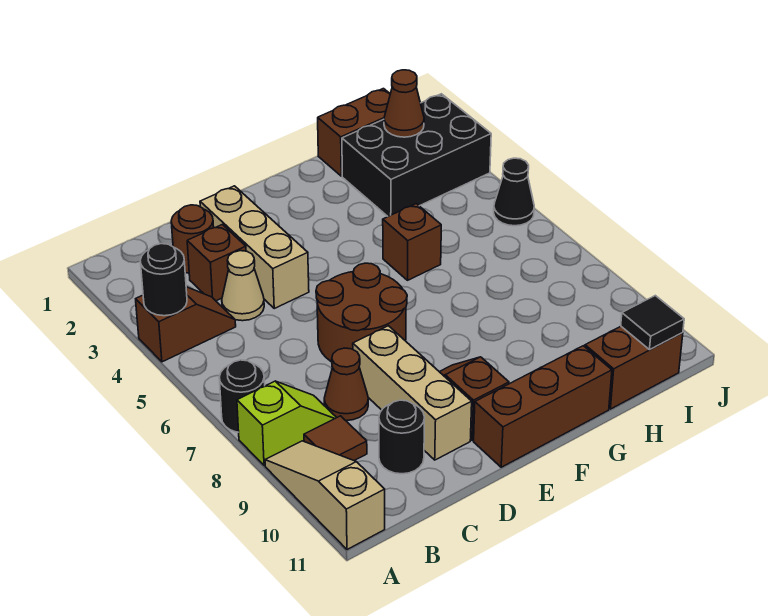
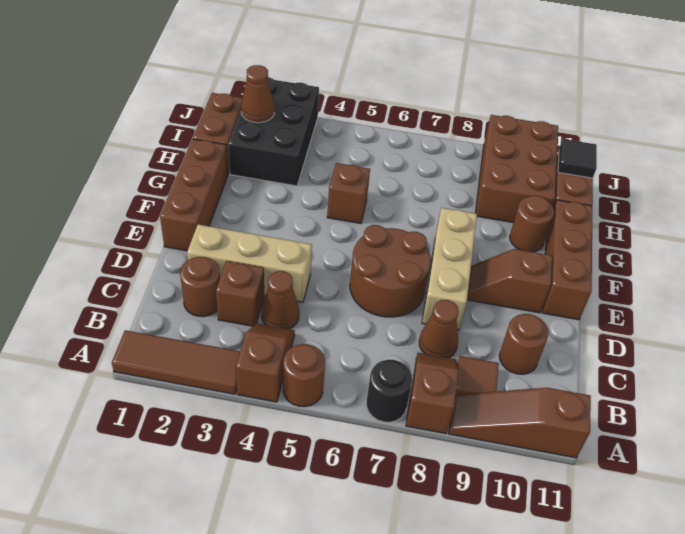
none -> brown 1x3 tile [112,330,240,394]
black 1x1 round brick [140,244,187,316] -> none
none -> brown 1x1 round brick [283,344,325,407]
lime 1x2 slope [237,381,337,466] -> brown 1x2 slope [406,353,458,434]
tan 1x3 slope [265,441,385,550] -> brown 1x3 slope [449,388,591,458]
tan 1x1 cone [222,251,264,321] -> brown 1x1 cone [261,271,299,329]
black 1x1 round brick [379,400,425,474] -> brown 1x1 round brick [499,314,549,374]
tan 1x3 brick [353,326,472,460] -> tan 1x3 brick turned to [422,208,477,330]
none -> brown 1x3 brick [160,139,228,251]
none -> brown 1x1 round brick [510,196,554,252]
none -> brown 2x3 brick [475,115,558,223]
black 1x1 cone [494,158,534,226] -> none

